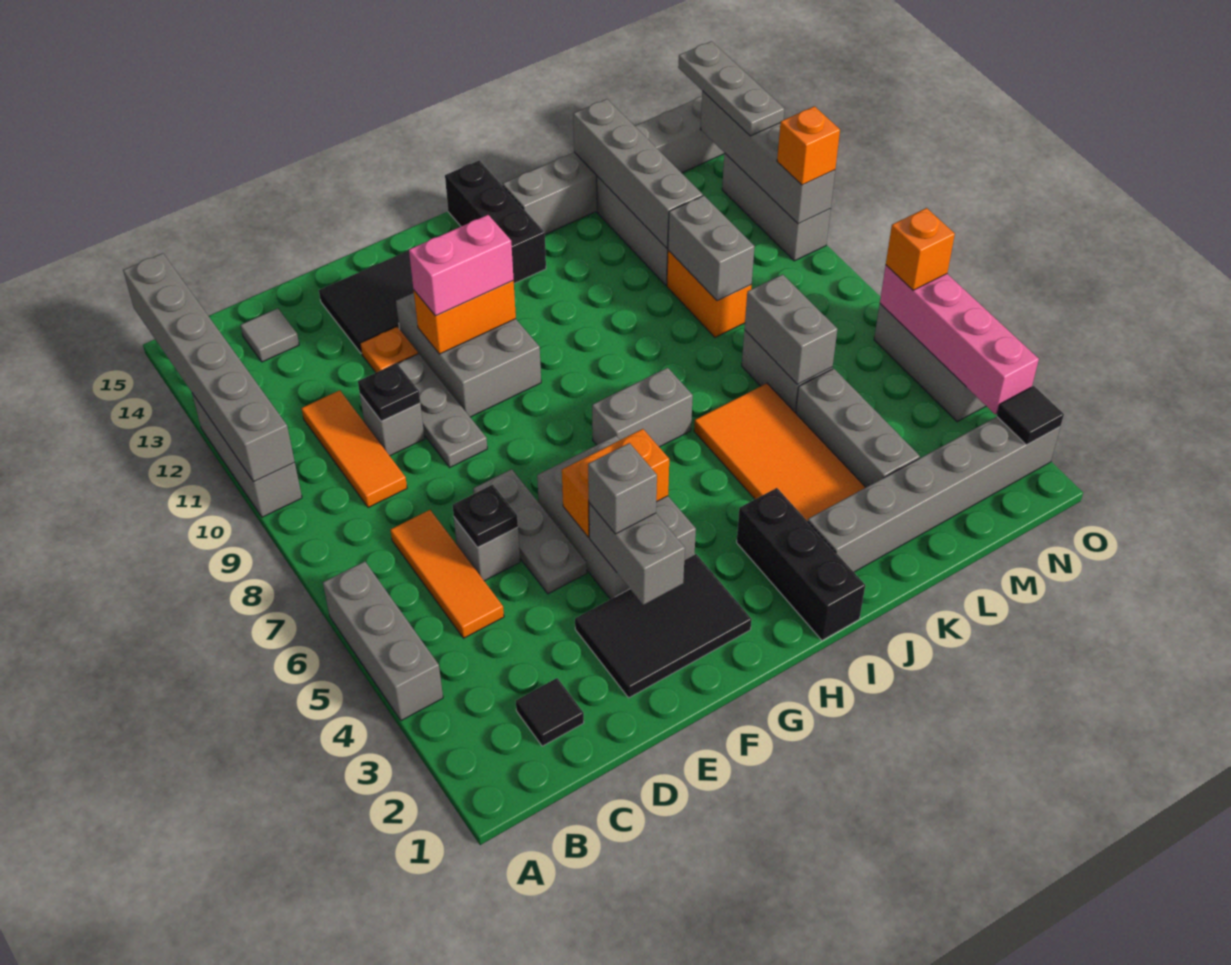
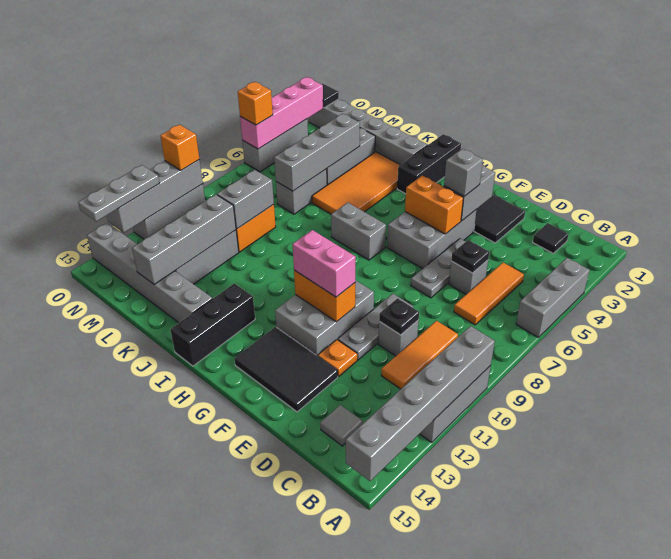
grey 1x2 brick [744,274,837,385] -> grey 1x4 brick [274,114,360,191]

